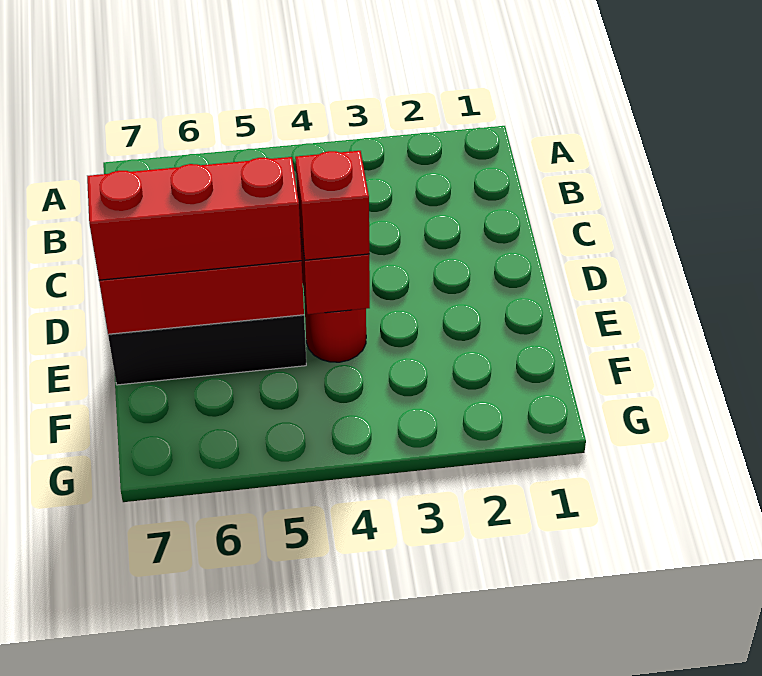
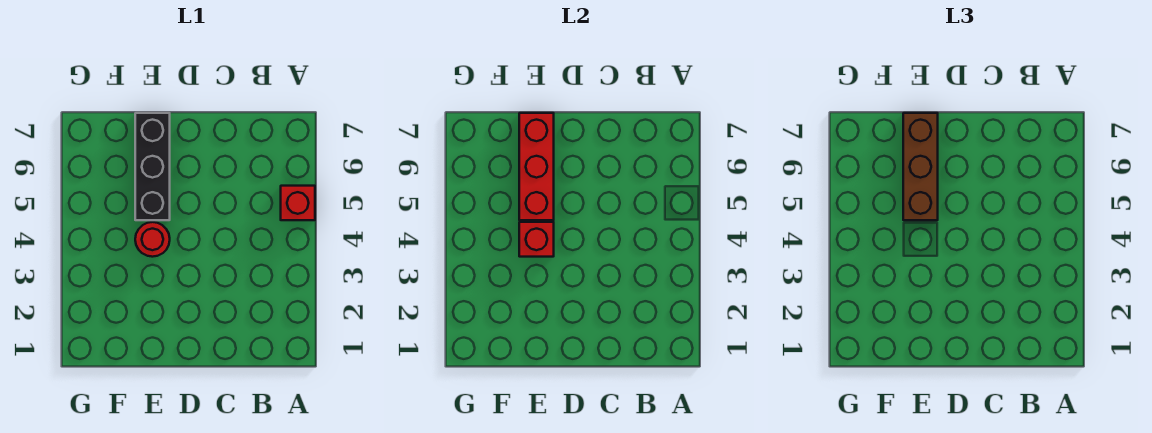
red 1x1 brick [295,151,369,260] -> red 1x1 brick moved to [281,186,315,220]
red 1x3 brick [87,157,302,280] -> brown 1x3 brick [903,113,938,220]

